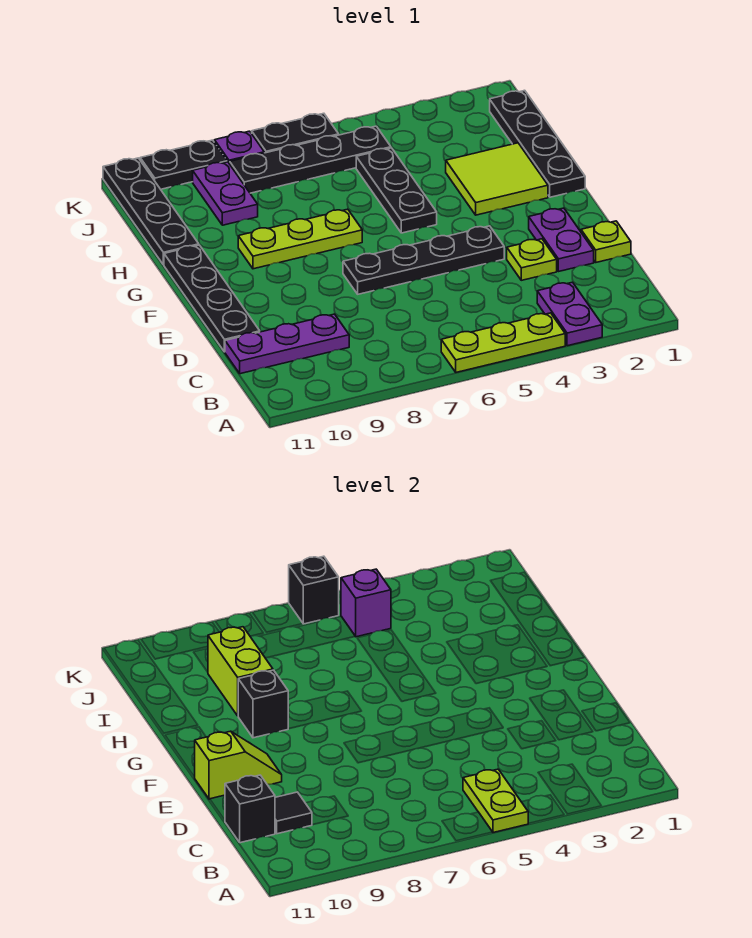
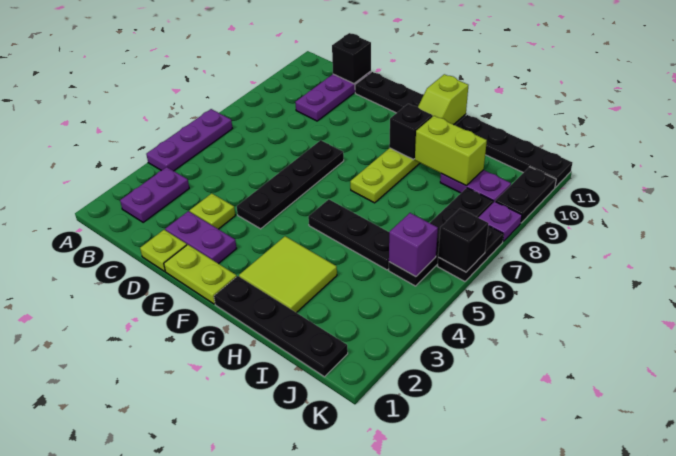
purple 1x2 plate [537,282,602,346] -> purple 1x2 plate turned to [120,167,189,223]
lime 1x3 plate [441,313,565,372] -> purple 1x3 plate [146,109,232,171]
lime 1x2 plate [463,769,529,833] -> lime 1x2 plate moved to [164,245,237,304]
black 1x1 tile [275,792,312,834] -> none
lime 1x2 slope [195,731,282,799] -> lime 1x2 slope moved to [418,74,468,125]

